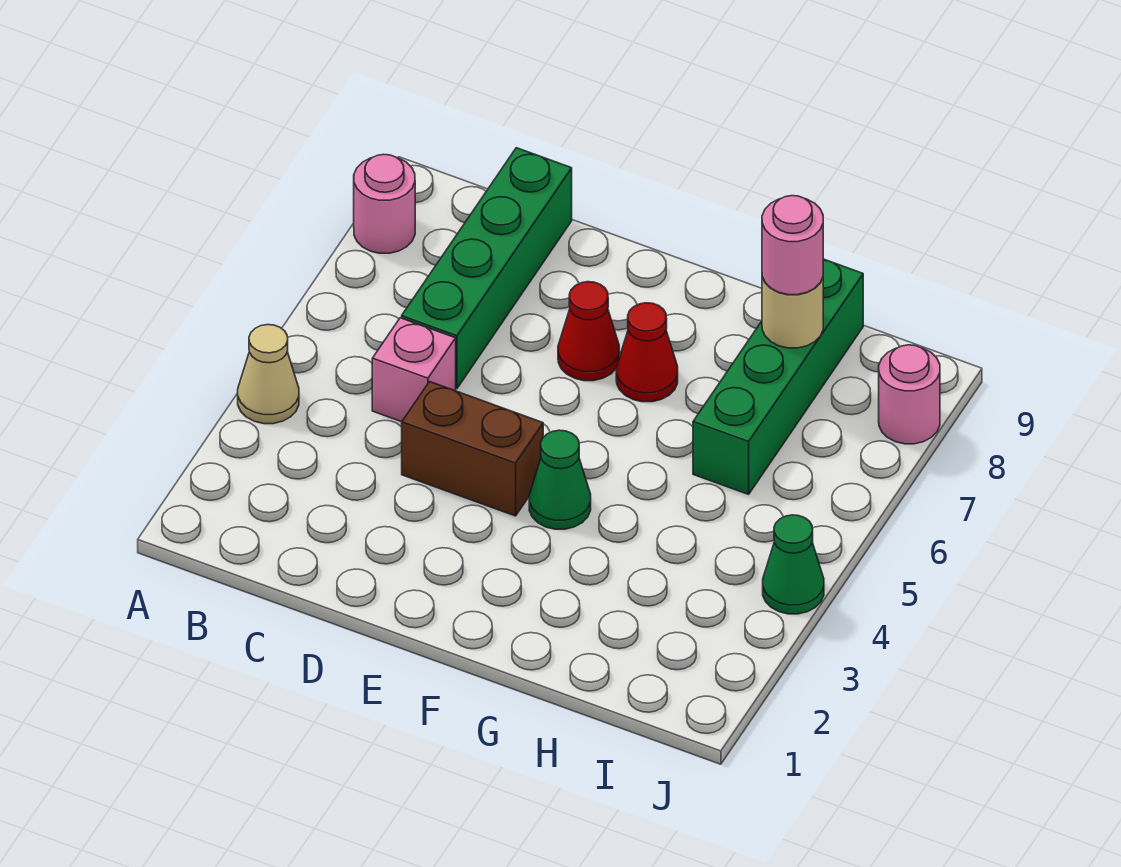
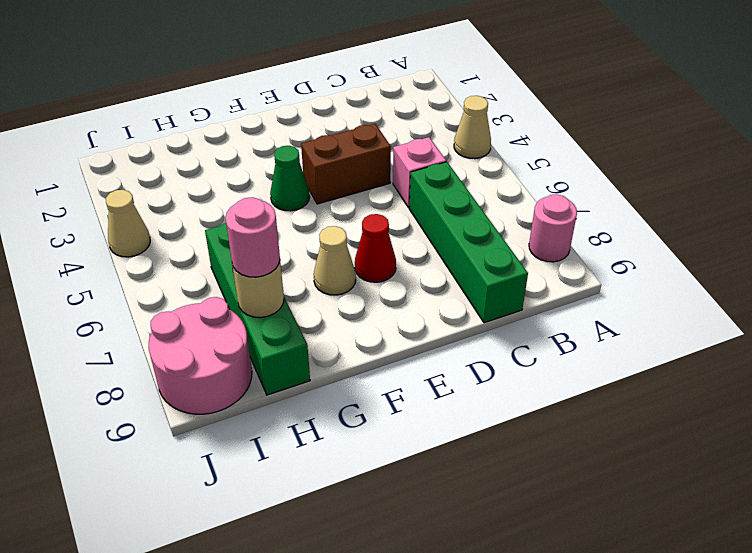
red 1x1 cone [616,303,678,402] -> tan 1x1 cone [314,226,356,295]
green 1x1 cone [763,515,824,614] -> tan 1x1 cone [106,190,150,257]
pink 1x1 round brick [879,345,940,444] -> pink 2x2 round brick [149,297,252,414]

